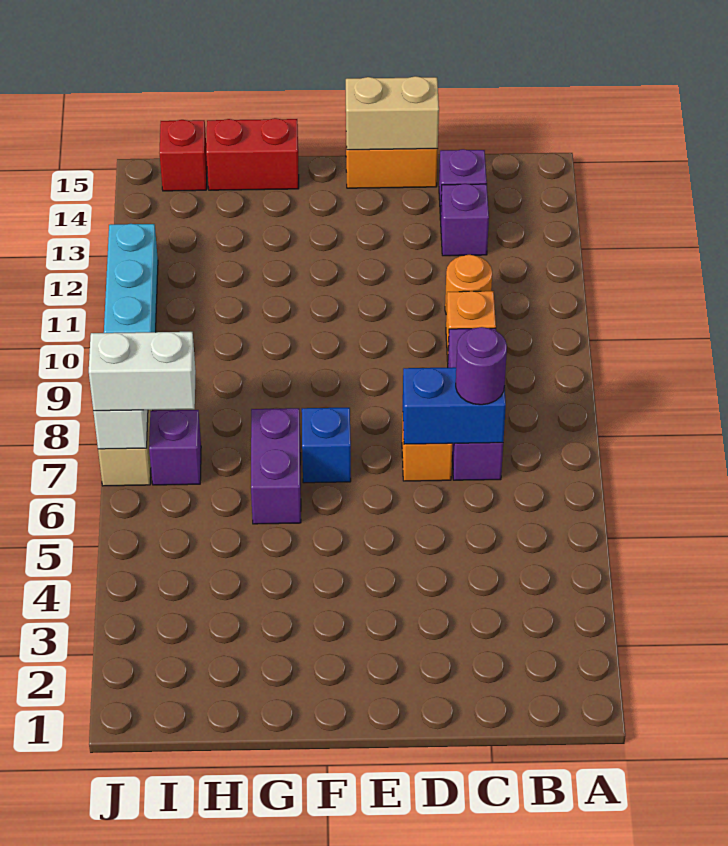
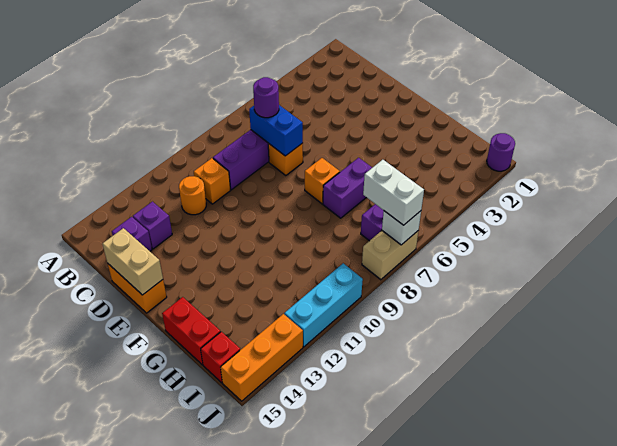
blue 1x1 brick [302,408,351,483] -> orange 1x1 brick [305,158,340,204]
none -> purple 1x1 round brick [487,133,515,171]
none -> orange 1x3 brick [221,314,303,401]

